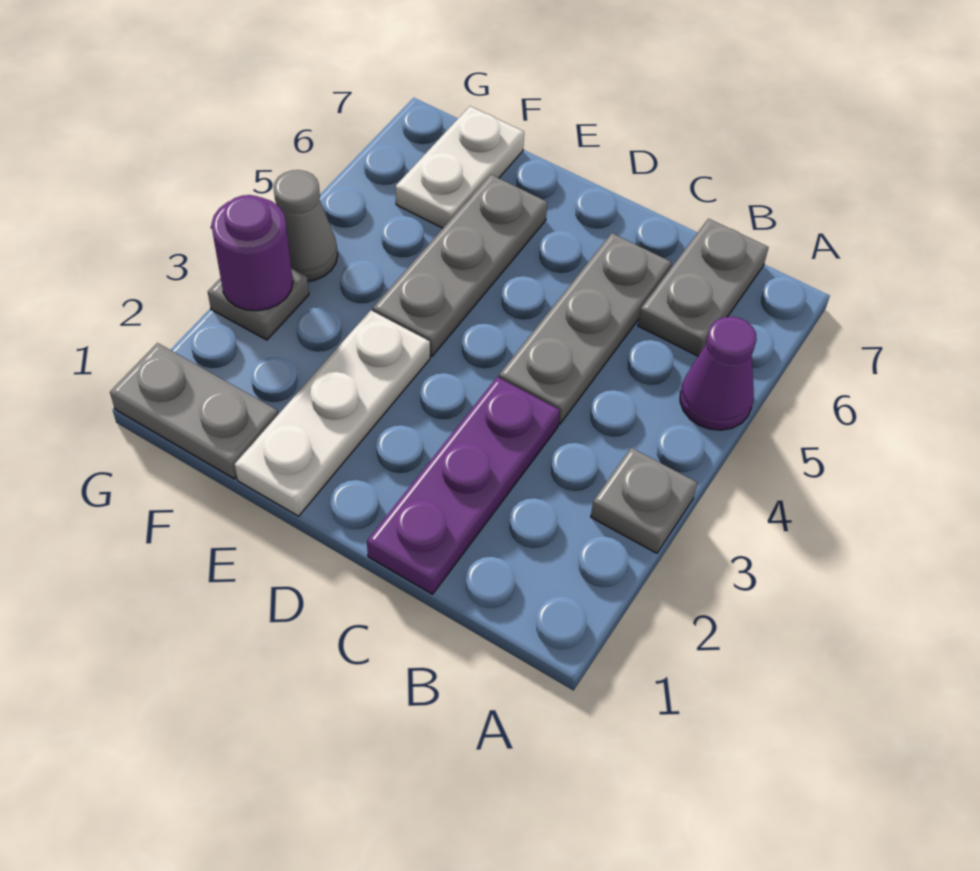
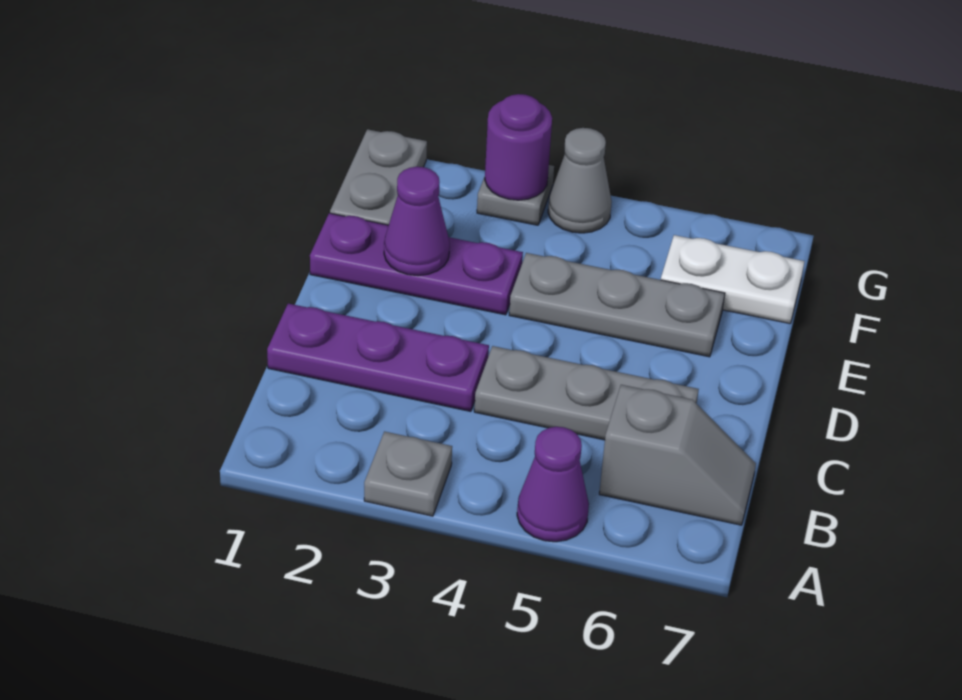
grey 1x2 plate [638,219,769,356] -> grey 1x2 slope [599,385,756,525]
white 1x3 plate [234,310,430,516] -> purple 1x3 plate [310,213,523,315]
none -> purple 1x1 cone [384,167,450,276]

